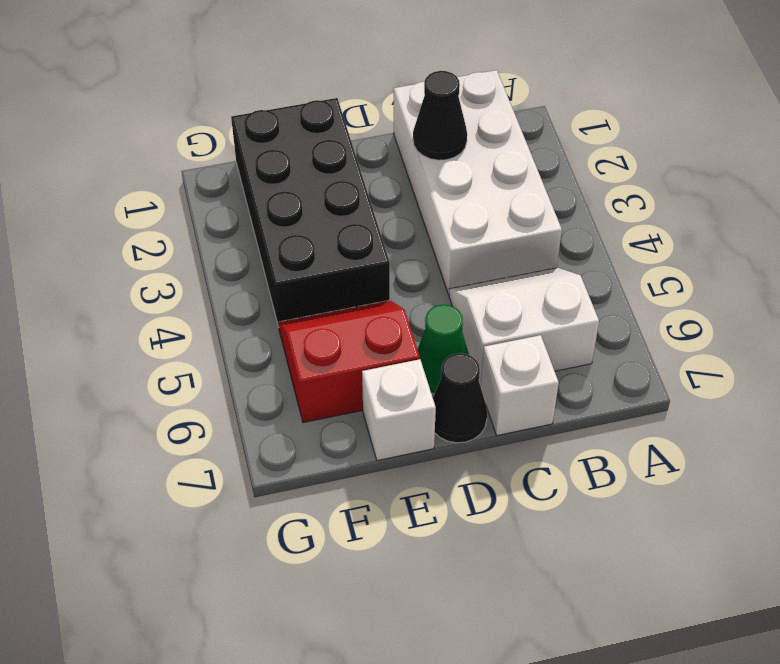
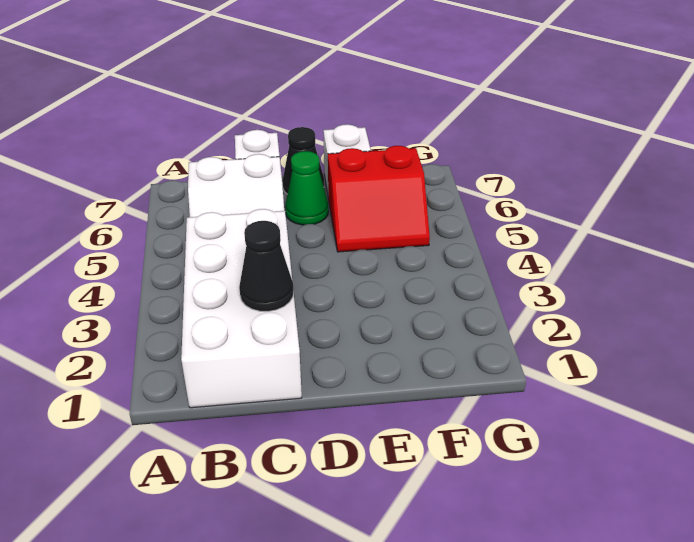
black 2x4 brick [231,98,390,327] -> none

